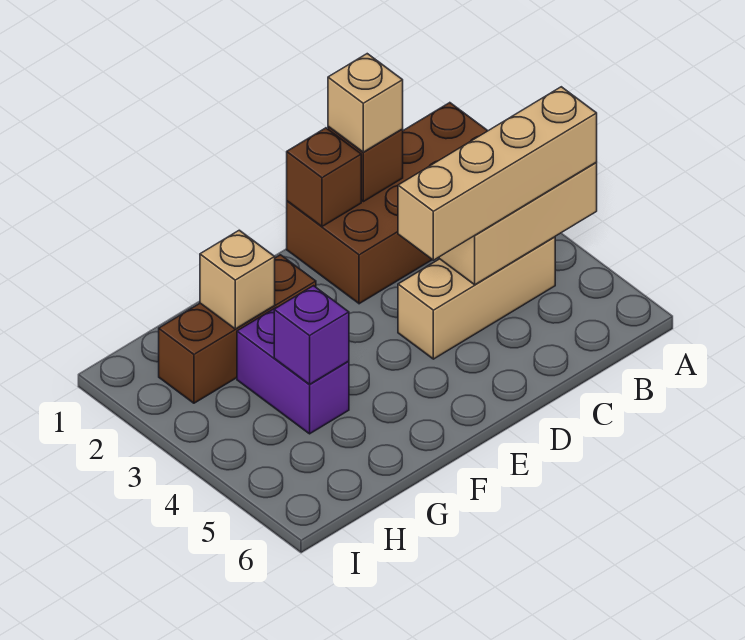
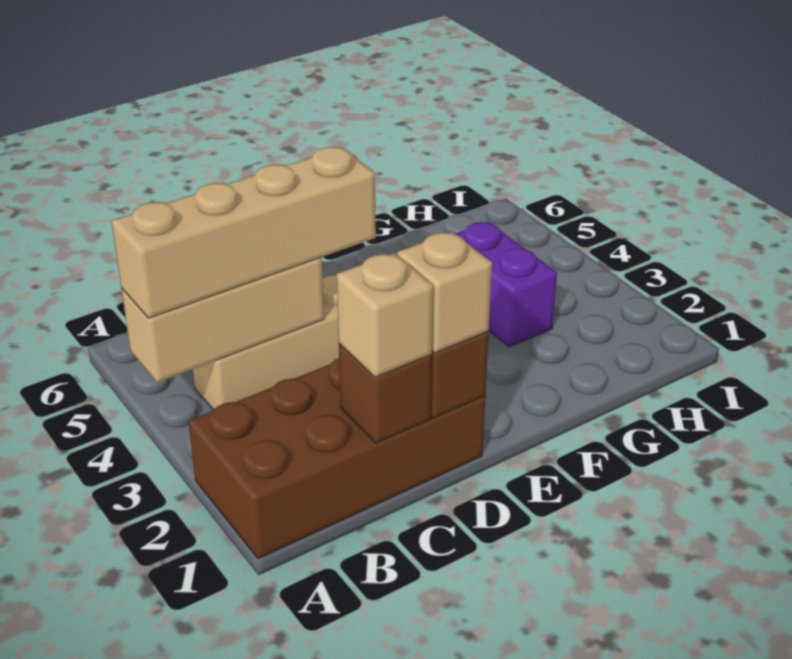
brown 1x3 brick [159,255,316,403] -> none
tan 1x1 brick [200,230,275,329] -> tan 1x1 brick moved to [397,232,492,353]
purple 1x1 brick [274,286,349,384] -> none

